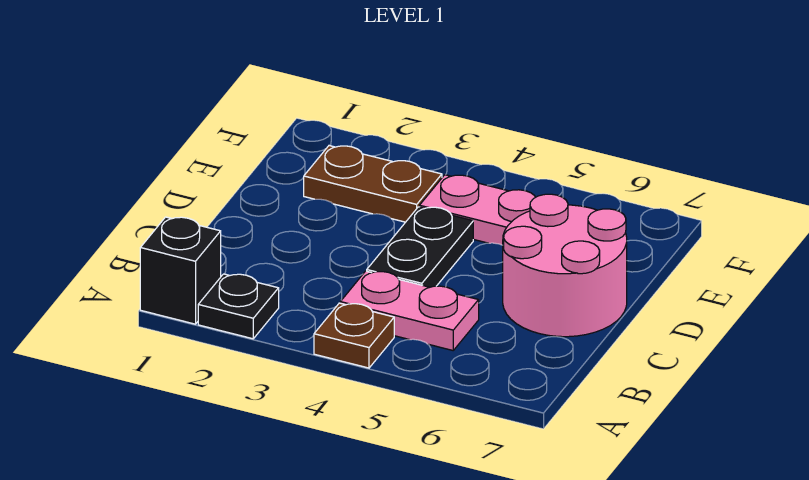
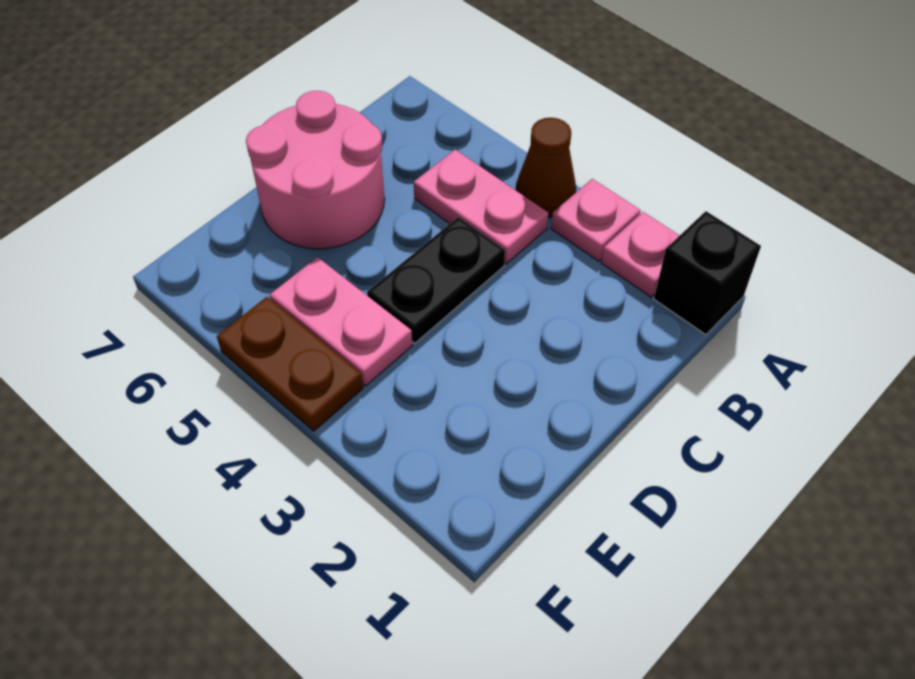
black 1x1 plate [198,274,279,339] -> pink 1x1 plate [601,212,680,297]
none -> pink 1x1 plate [551,179,640,261]
brown 1x1 plate [314,303,394,368] -> brown 1x1 cone [516,118,576,217]
brown 1x2 plate [304,146,442,222] -> brown 1x2 plate moved to [217,297,363,431]

